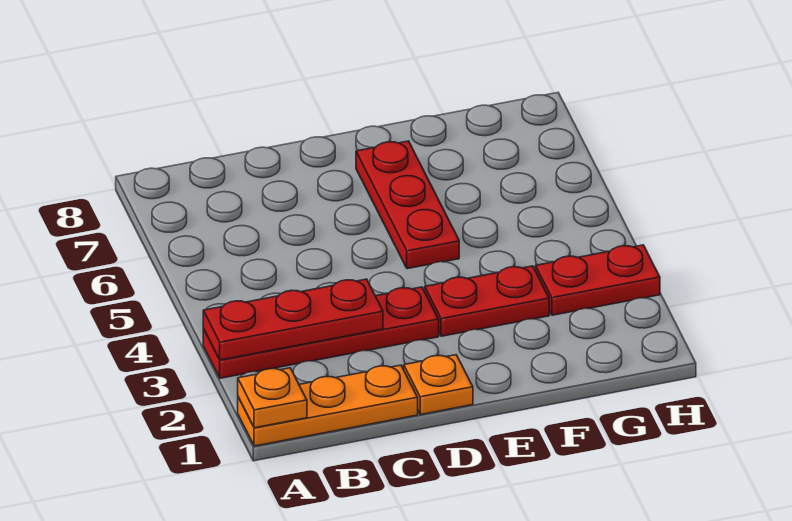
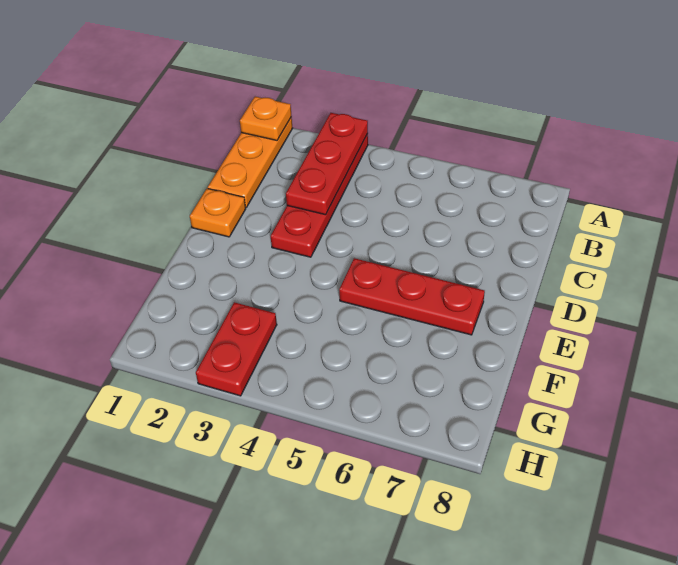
red 1x2 plate [425,266,549,336] -> none

